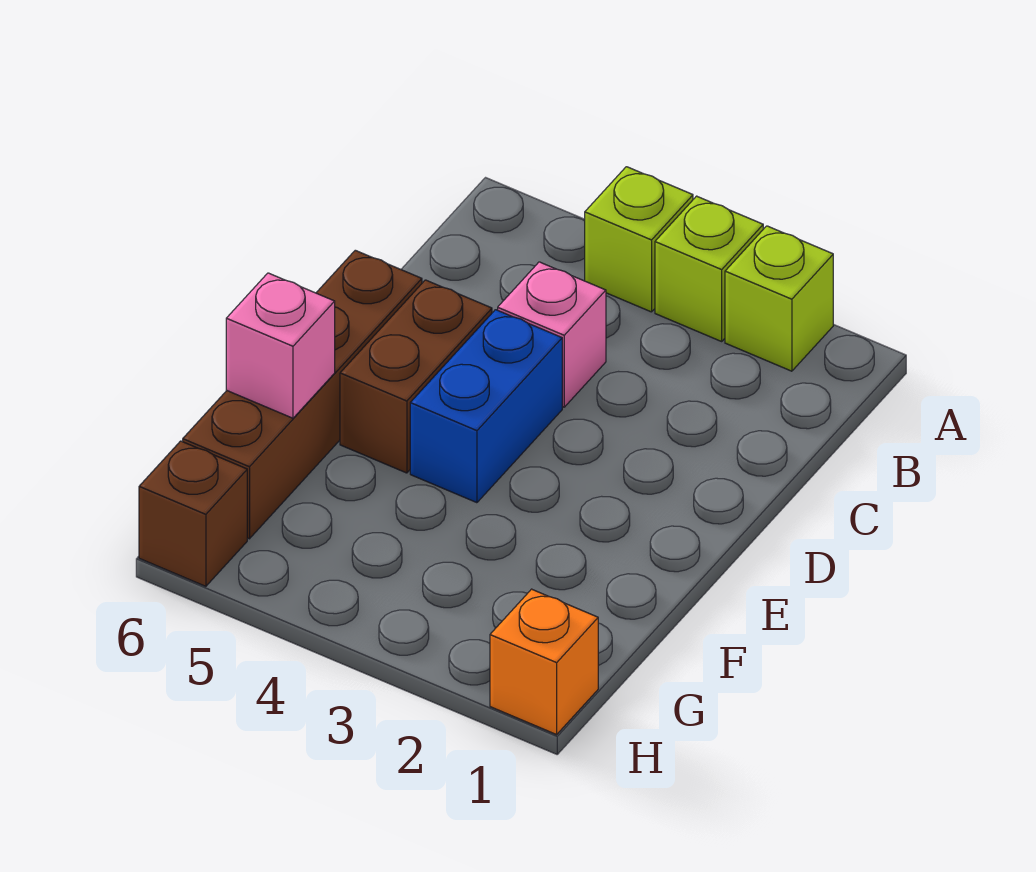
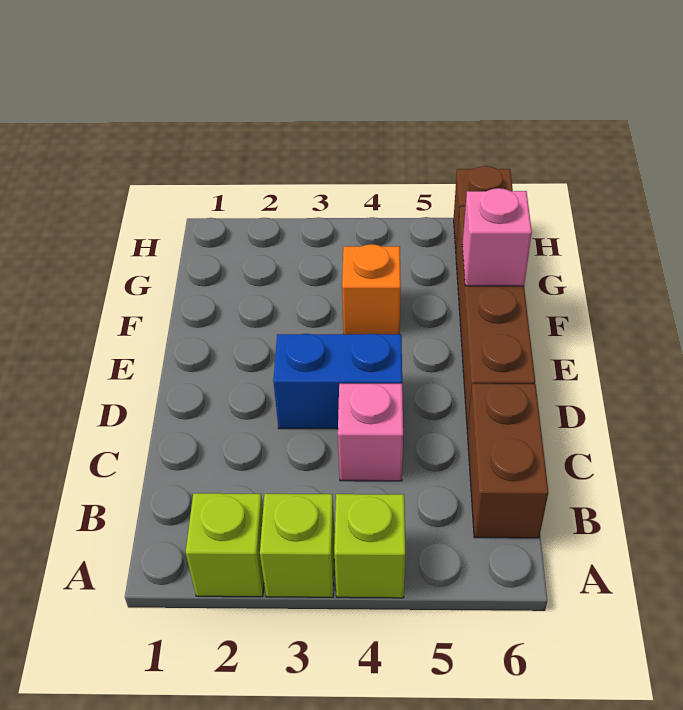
blue 1x2 brick [410,310,562,503] -> blue 1x2 brick turned to [273,334,402,429]
brown 1x2 brick [340,280,492,473] -> brown 1x2 brick moved to [467,384,548,538]
orange 1x1 brick [490,589,598,735] -> orange 1x1 brick moved to [342,244,401,334]

